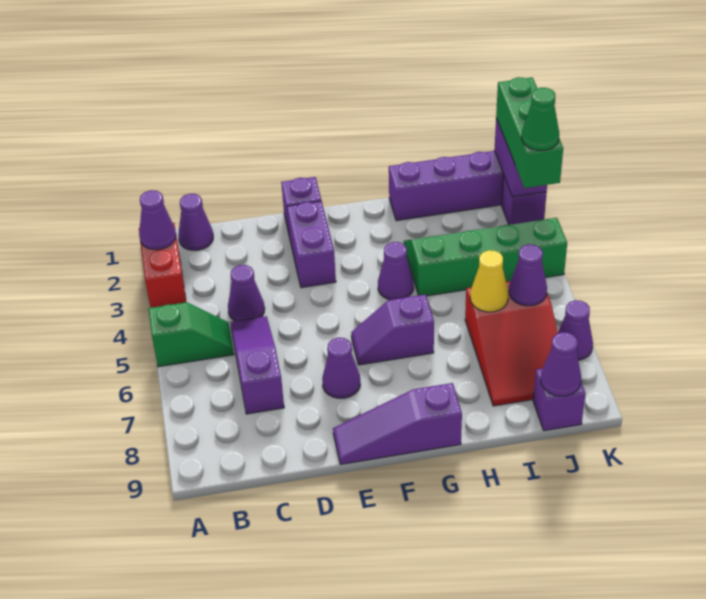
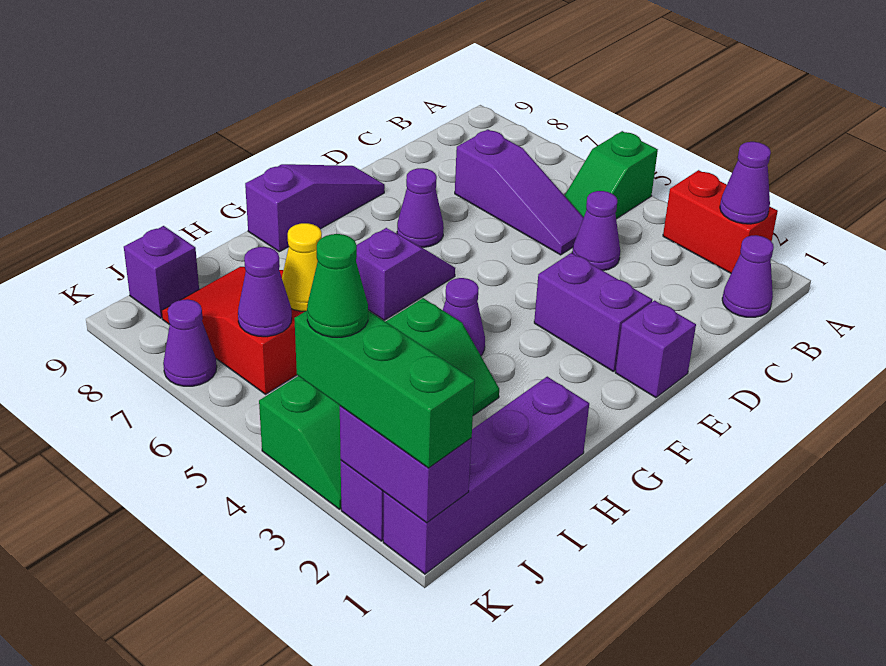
purple 1x1 cone [541,332,581,396] -> none

